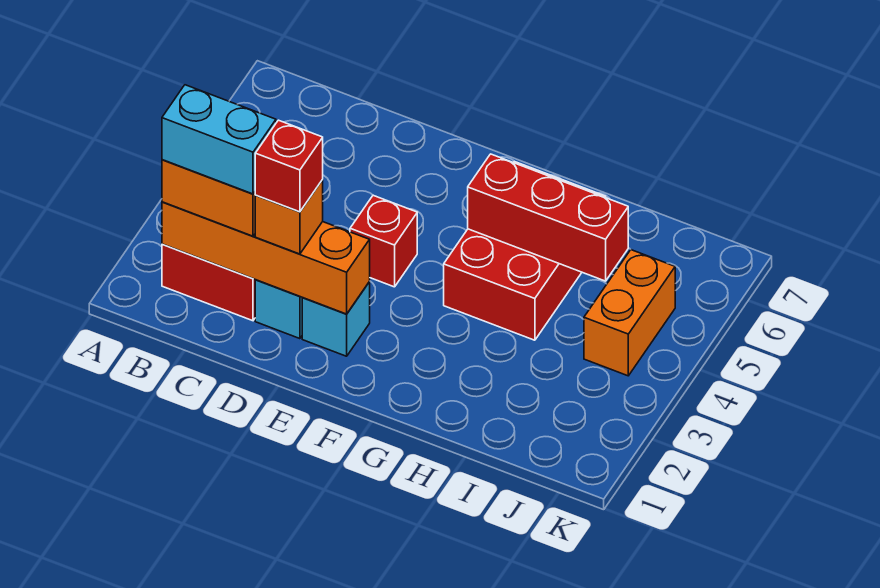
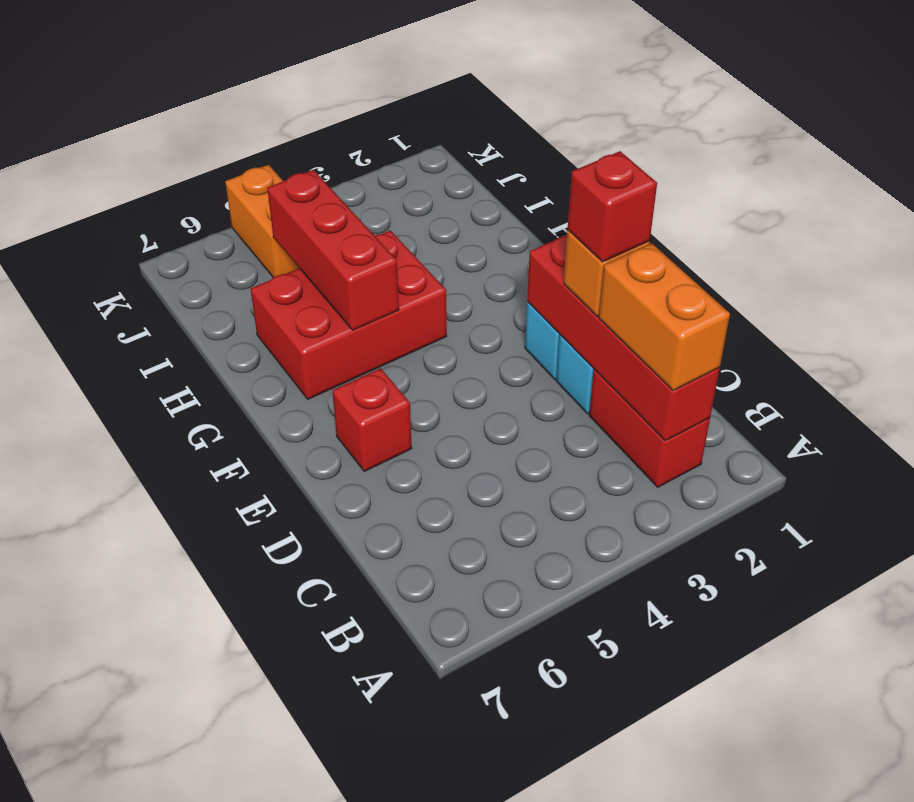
orange 1x4 brick [162,202,370,314] -> red 1x4 brick [527,235,720,441]
cyan 1x2 brick [162,85,276,194] -> none
red 1x1 brick [350,195,417,287] -> red 1x1 brick moved to [332,368,412,471]
orange 1x2 brick [584,250,675,376] -> orange 1x2 brick turned to [225,165,299,278]

